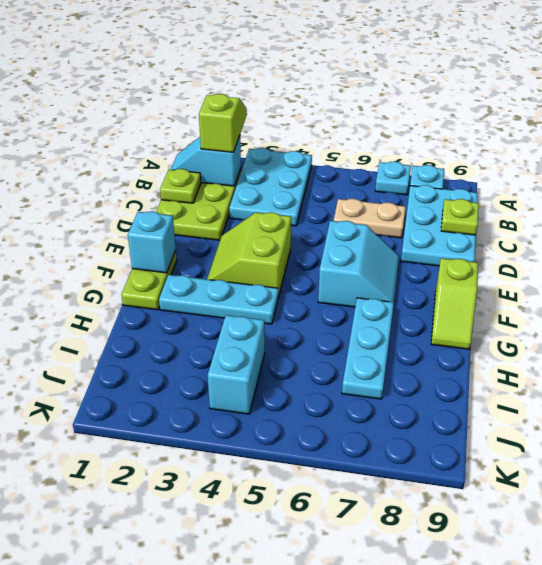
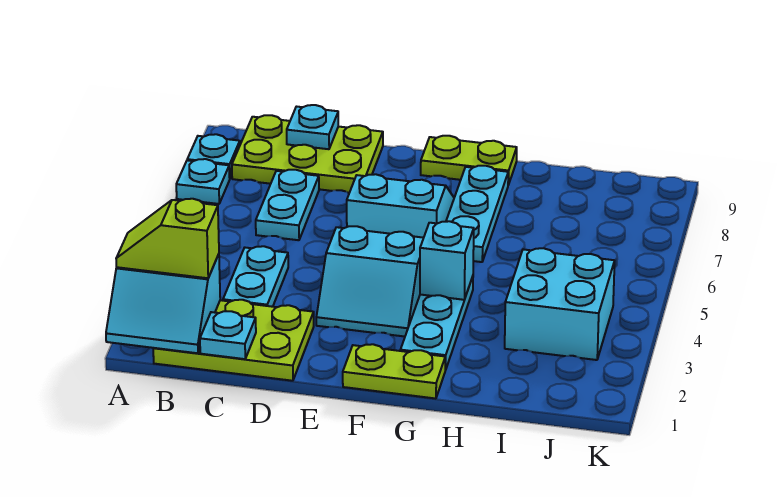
cyan 2x3 plate [229,148,312,226] -> cyan 1x2 plate [223,246,288,307]
cyan 1x2 slope [171,136,241,186] -> cyan 2x2 slope [106,254,220,353]
cyan 2x3 plate [401,185,478,266] -> lime 2x3 plate [232,115,383,193]
lime 1x1 plate [160,169,201,203] -> cyan 1x1 plate [200,311,256,359]
tan 1x2 plate [334,199,406,238] -> cyan 1x2 plate [256,170,319,240]
lime 1x1 plate [441,199,479,235] -> cyan 1x1 plate [287,105,338,149]
lime 2x2 slope [207,212,291,297] -> cyan 2x2 slope [316,226,423,337]
cyan 1x1 brick [128,211,176,273] -> cyan 1x1 brick moved to [420,221,474,300]
lime 1x2 slope [431,258,478,349] -> lime 1x2 plate [421,136,517,185]
cyan 1x3 plate [342,298,394,399] -> cyan 1x3 plate turned to [446,166,508,262]
cyan 1x2 brick [208,315,265,414] -> cyan 2x2 brick [505,248,615,360]

